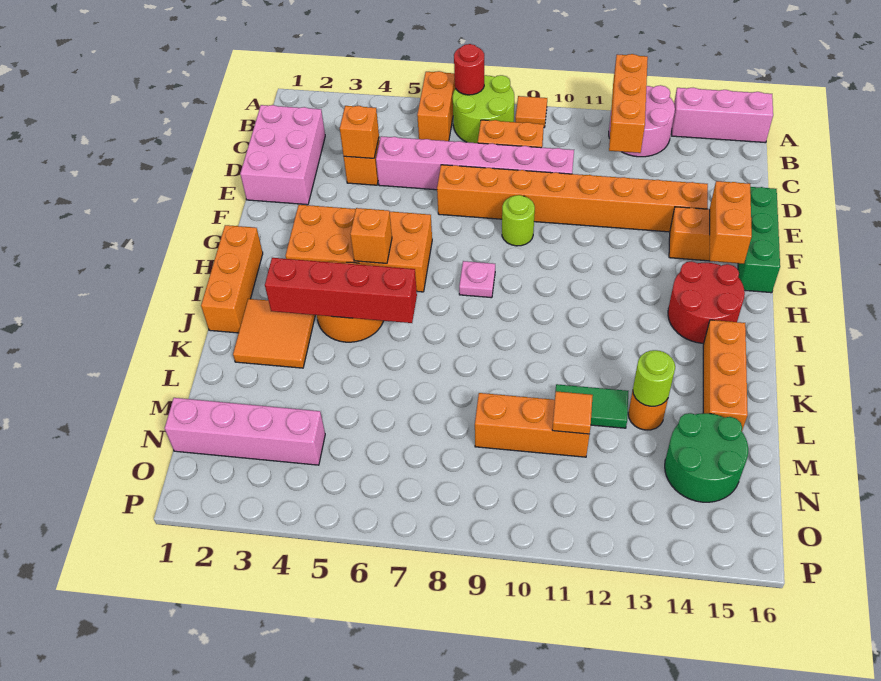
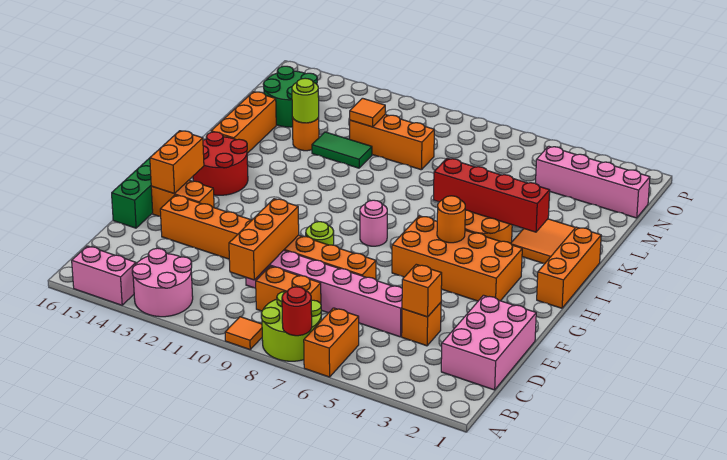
orange 1x3 brick [609,54,648,153] -> orange 1x3 brick moved to [229,199,299,280]
pink 1x3 brick [672,88,773,143] -> pink 1x2 brick [72,246,136,305]
orange 1x1 brick [350,208,392,263] -> orange 1x1 round brick [437,196,465,243]
pink 1x1 plate [459,261,495,298] -> pink 1x1 round brick [360,200,387,246]

